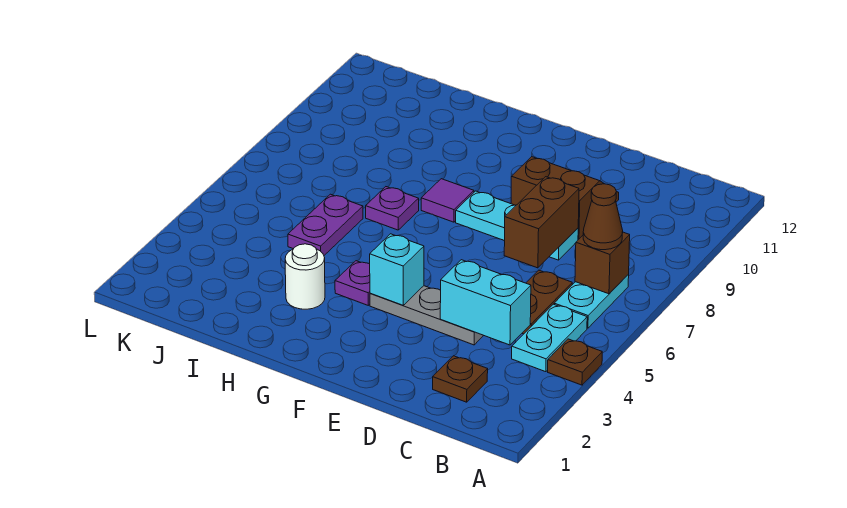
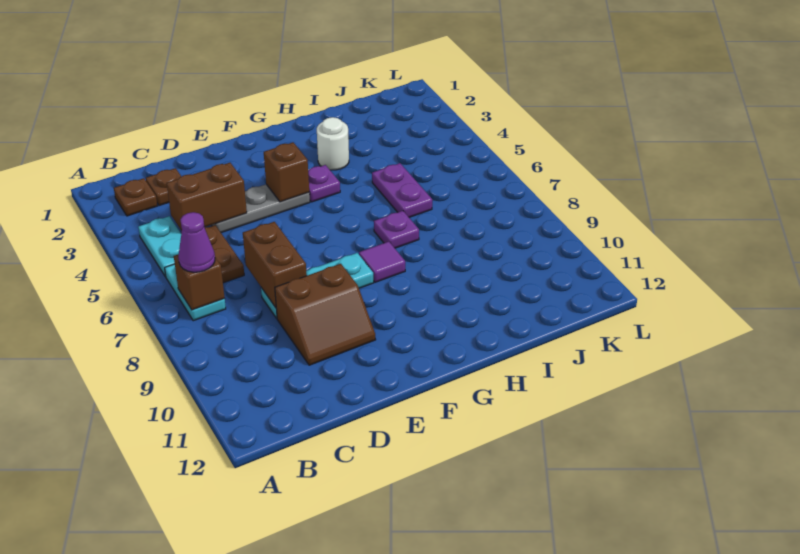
brown 1x1 plate [548,339,602,385] -> brown 1x1 plate moved to [114,178,157,216]
brown 1x1 cone [583,184,623,250] -> purple 1x1 cone [178,212,215,272]
cyan 1x2 brick [440,260,531,345] -> brown 1x2 brick [167,163,247,231]
cyan 1x1 brick [370,234,424,305] -> brown 1x1 brick [264,142,309,202]

